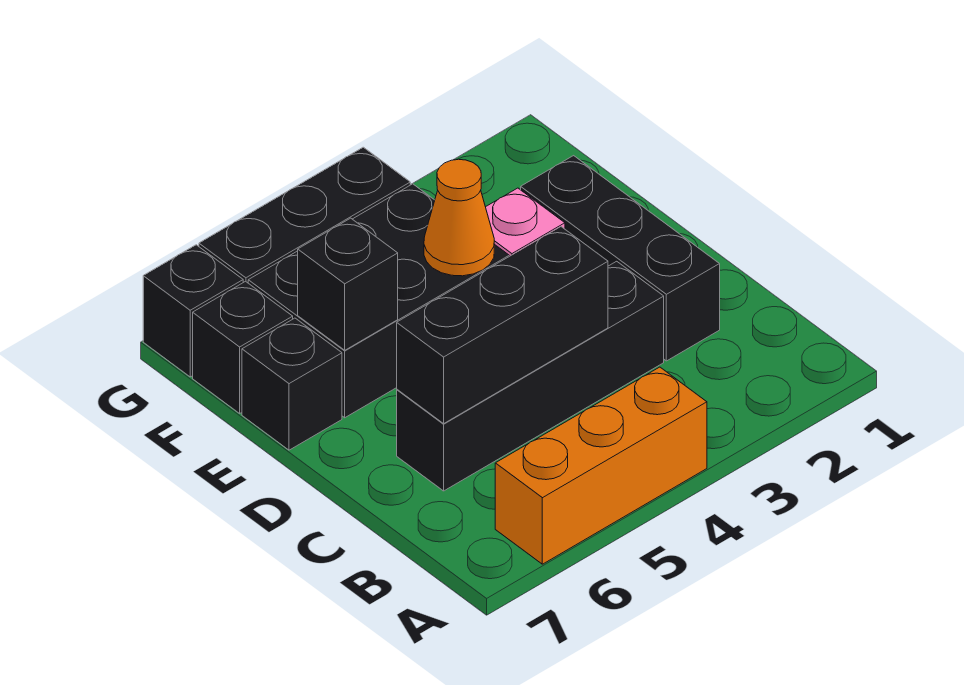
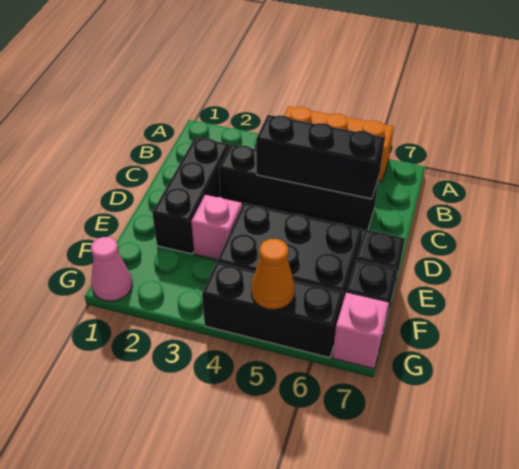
orange 1x1 cone [424,159,494,276] -> orange 1x1 cone moved to [251,239,295,310]
black 1x1 brick [298,218,398,350] -> none
none -> pink 1x1 cone [91,237,132,301]
black 1x1 brick [143,245,243,377] -> pink 1x1 brick [332,293,389,369]

